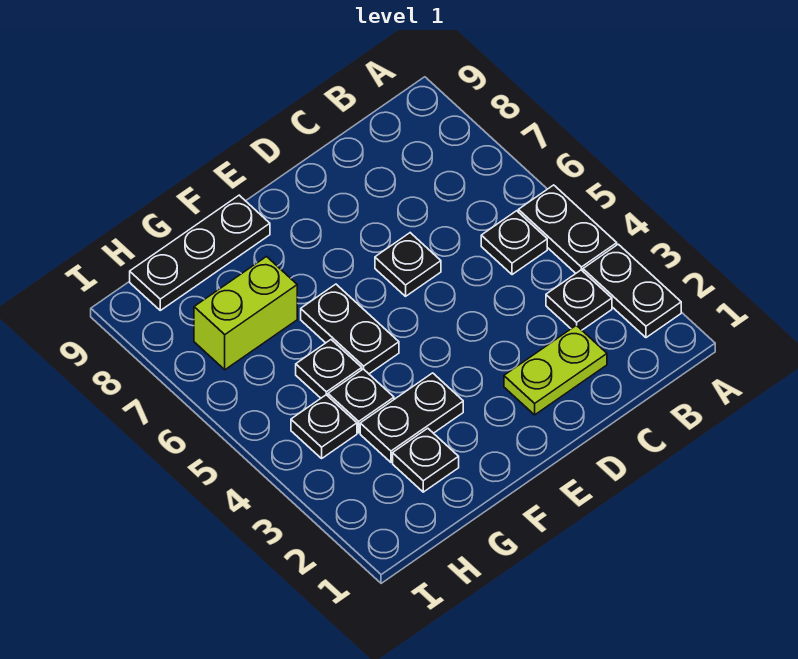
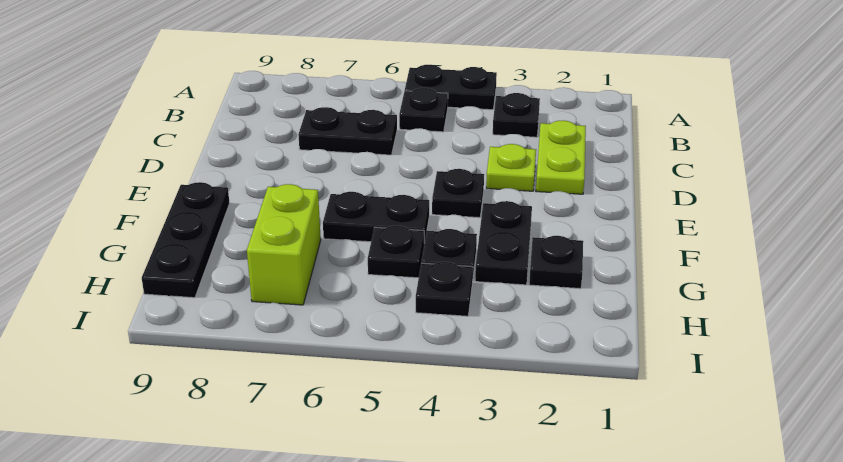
black 1x2 plate [583,244,681,338] -> black 1x2 plate moved to [298,107,397,155]
none -> lime 1x1 plate [486,144,536,191]
black 1x1 plate [375,233,441,296] -> black 1x1 plate moved to [432,169,484,218]

